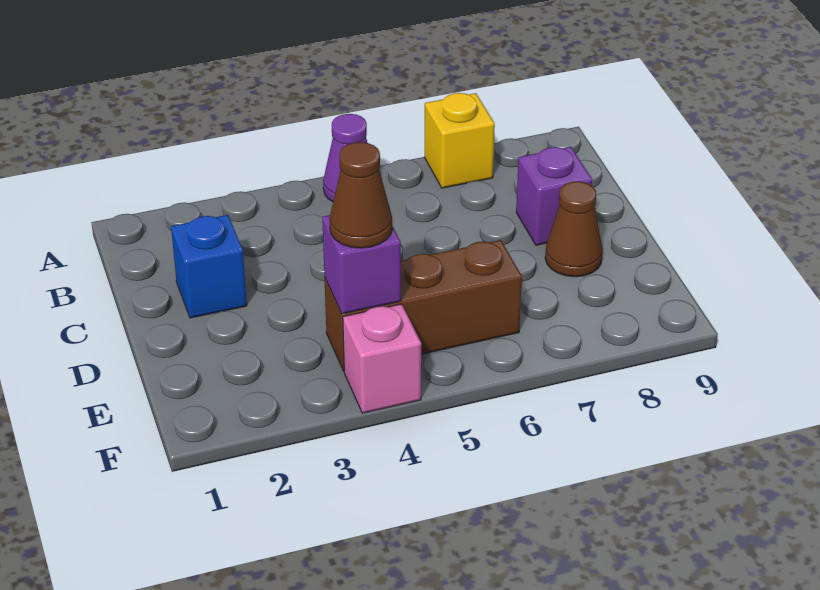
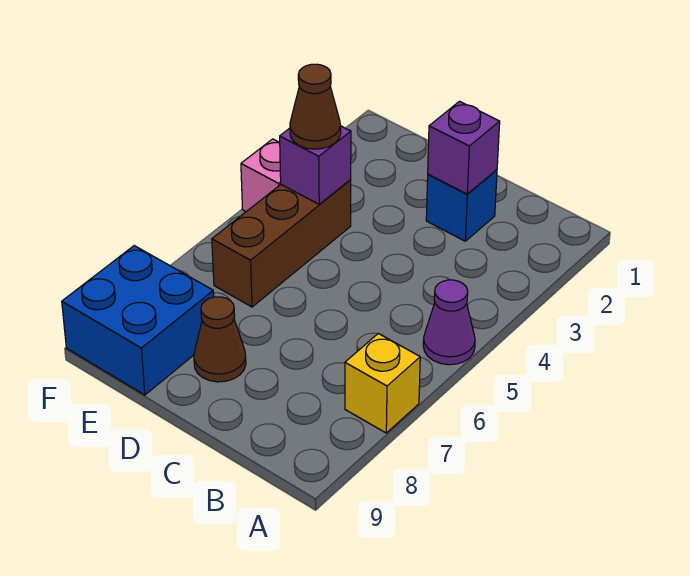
purple 1x1 brick [516,147,592,245] -> purple 1x1 brick moved to [428,101,500,194]
none -> blue 2x2 brick [62,246,214,395]

